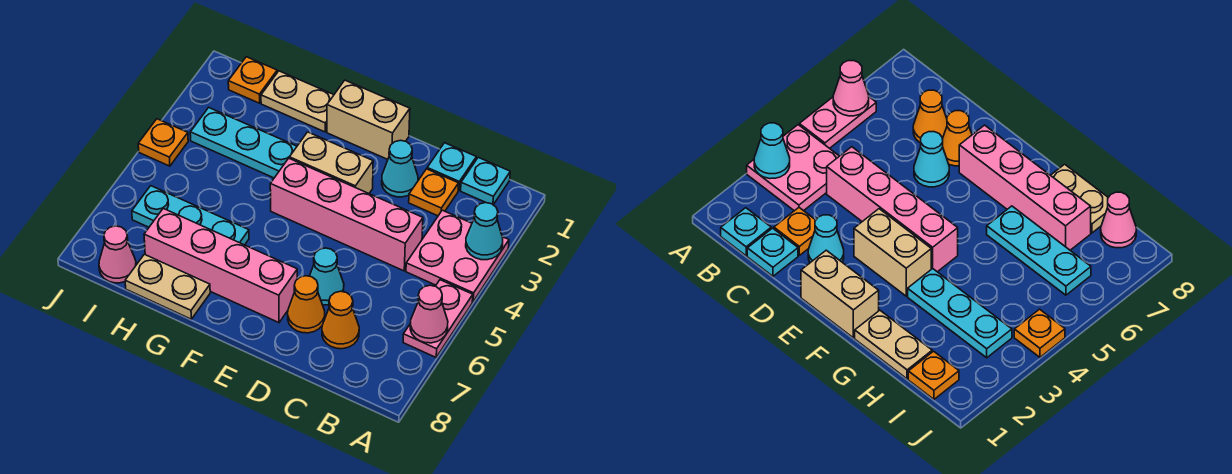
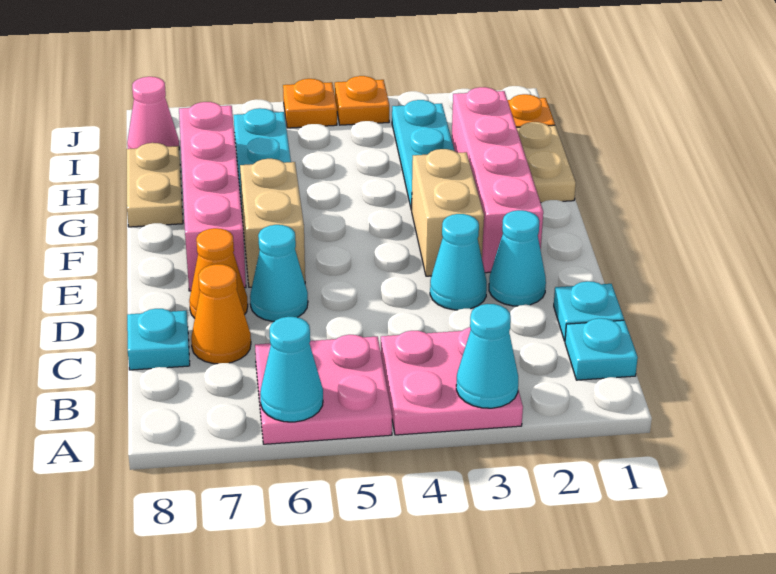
pink 1x2 plate [403,280,473,357] -> pink 2x2 plate [255,335,392,444]
pink 1x1 cone [410,285,448,343] -> cyan 1x1 cone [260,317,323,422]
orange 1x1 plate [409,169,459,216] -> orange 1x1 plate moved to [283,79,337,128]
pink 1x4 brick [270,158,423,271] -> pink 1x4 brick moved to [452,87,543,273]
none -> cyan 1x1 plate [127,309,190,370]
none -> cyan 1x1 cone [430,214,487,310]
tan 1x2 brick [327,80,410,159] -> tan 1x2 brick moved to [240,159,305,287]

